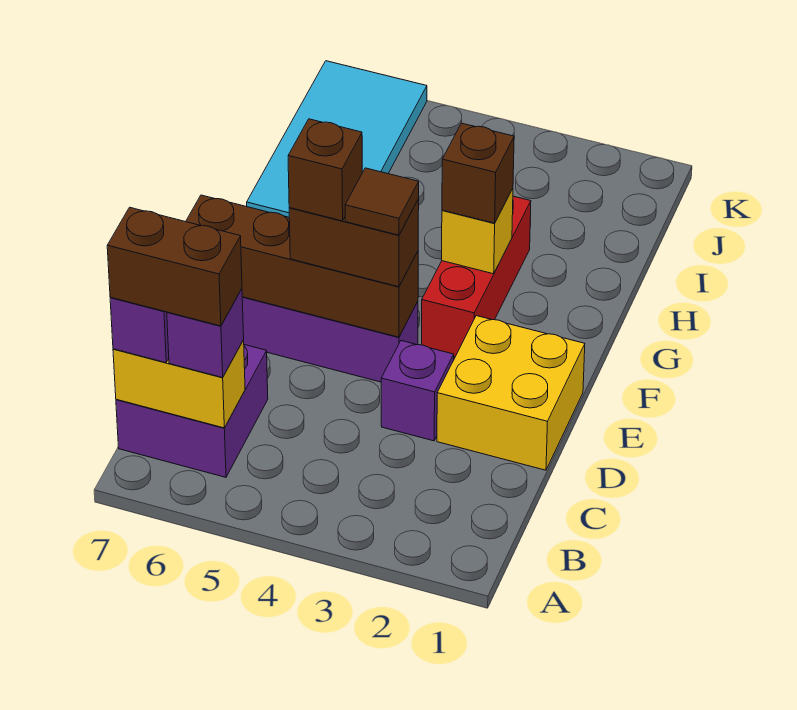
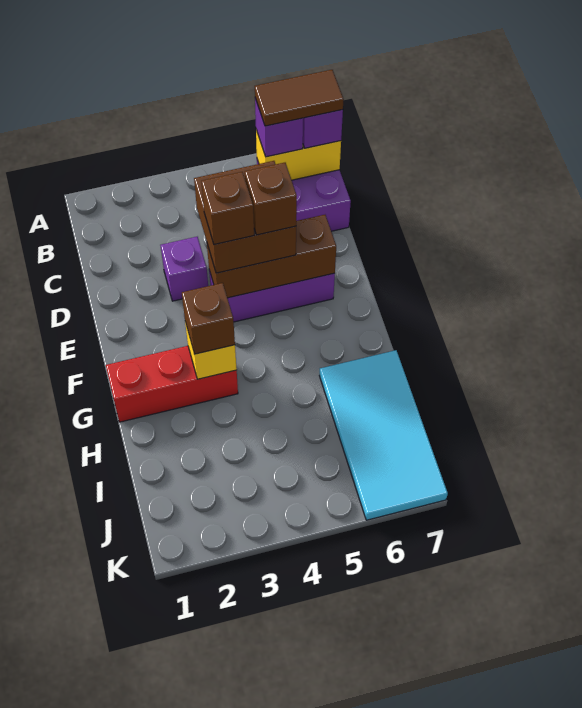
brown 1x2 brick [107,207,242,326] -> brown 1x2 tile [255,70,344,126]
yellow 2x2 brick [437,316,585,470] -> none
brown 1x4 brick [186,195,418,337] -> brown 1x3 brick [207,215,336,298]
brown 1x2 brick [289,199,419,287] -> brown 2x2 brick [194,161,296,273]
brown 1x1 tile [345,168,419,235] -> brown 1x1 brick [201,172,254,245]
red 1x3 brick [422,196,531,357] -> red 1x3 brick turned to [106,346,238,422]

